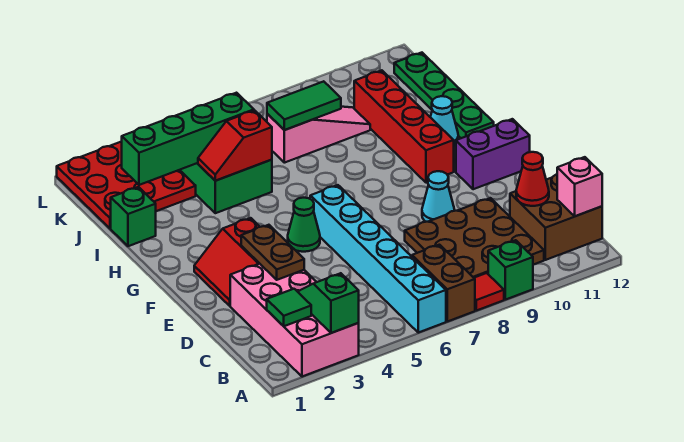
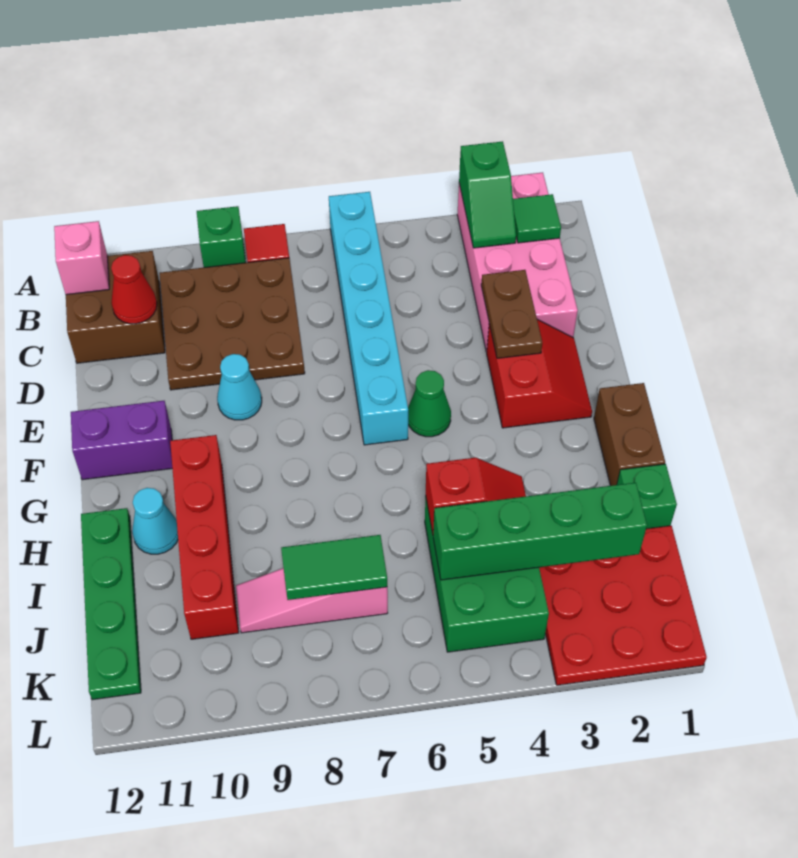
brown 1x2 brick [412,245,475,322] -> brown 1x2 brick moved to [594,383,665,486]

